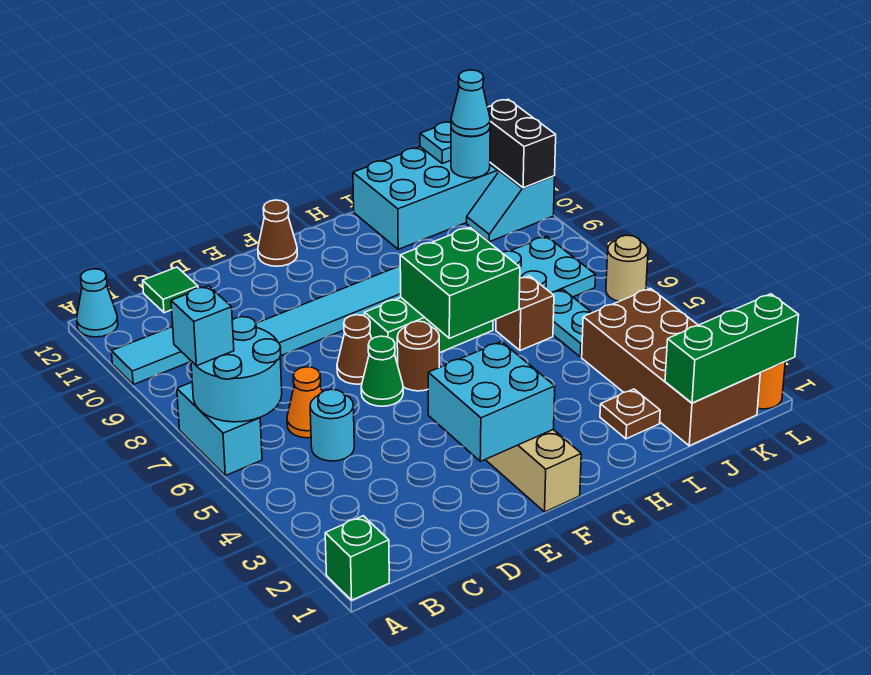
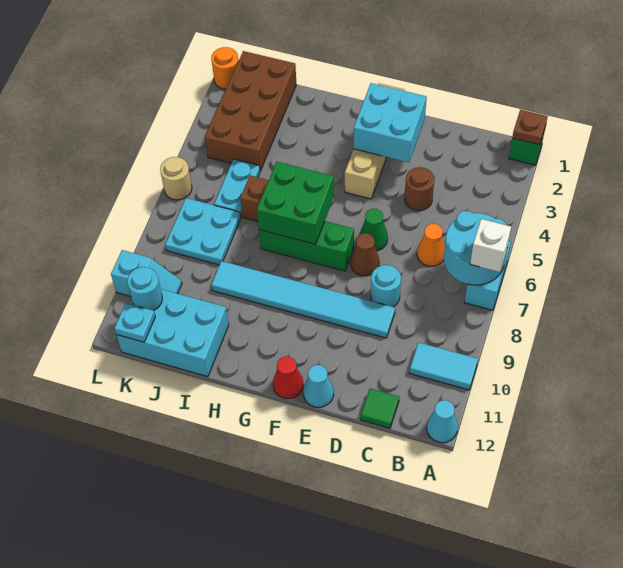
cyan 1x1 brick [171,286,234,366] -> white 1x1 brick [470,219,511,272]
cyan 1x1 round brick [310,389,354,461] -> cyan 1x1 round brick moved to [371,265,401,307]
brown 1x1 round brick [397,321,439,391] -> brown 1x1 round brick moved to [405,167,434,211]
brown 1x1 cone [258,200,297,266] -> red 1x1 cone [273,356,303,399]
brown 1x1 plate [600,389,660,439] -> brown 1x1 plate moved to [512,110,548,145]
green 1x3 brick [665,294,799,403] -> none
cyan 1x1 cone [451,70,490,136] -> cyan 1x1 cone moved to [303,365,334,407]
black 1x2 brick [488,99,556,188] -> none

